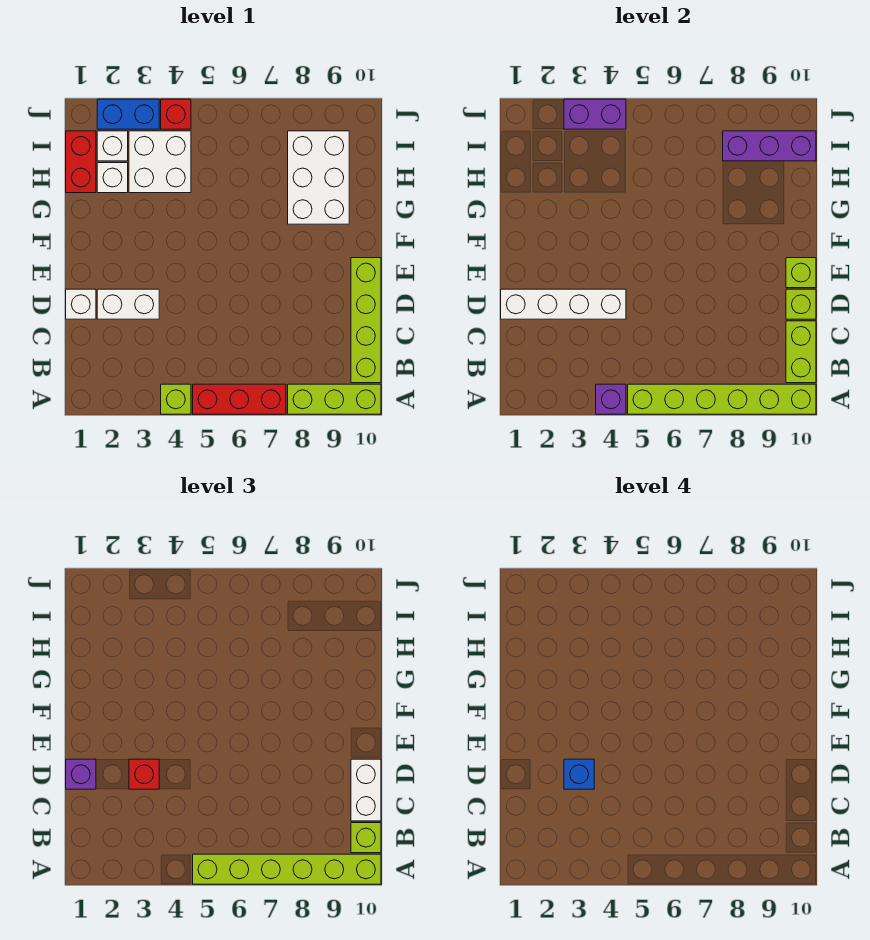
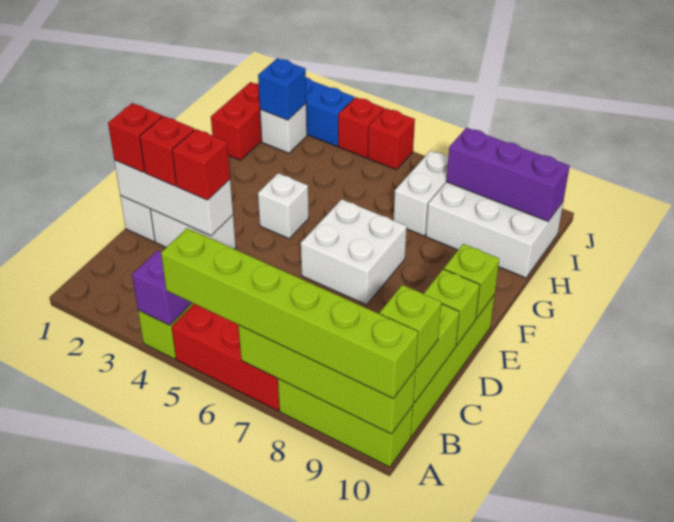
lime 1x6 brick [628,384,816,414] -> lime 1x4 brick [238,325,416,434]
white 1x2 brick [351,759,381,821] -> white 1x2 brick moved to [394,151,448,236]
white 1x4 brick [501,289,626,319] -> white 1x3 brick [114,160,233,236]
purple 1x1 brick [66,759,96,789] -> red 1x1 brick [108,103,162,172]
none -> red 1x1 brick [140,116,194,186]
blue 1x1 brick [564,759,594,789] -> blue 1x1 brick moved to [258,58,306,120]
white 2x3 brick [288,131,349,224] -> white 2x3 brick turned to [426,182,563,278]
white 1x1 brick [97,163,128,193] -> white 1x1 brick moved to [258,173,309,239]
white 2x2 brick [129,131,191,193] -> white 2x2 brick moved to [301,199,407,305]
purple 1x2 brick [564,99,626,129] -> none
none -> red 1x1 brick [368,108,415,170]

